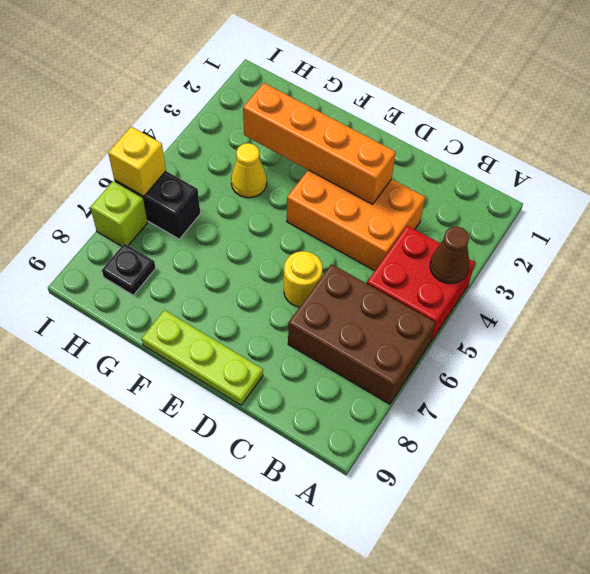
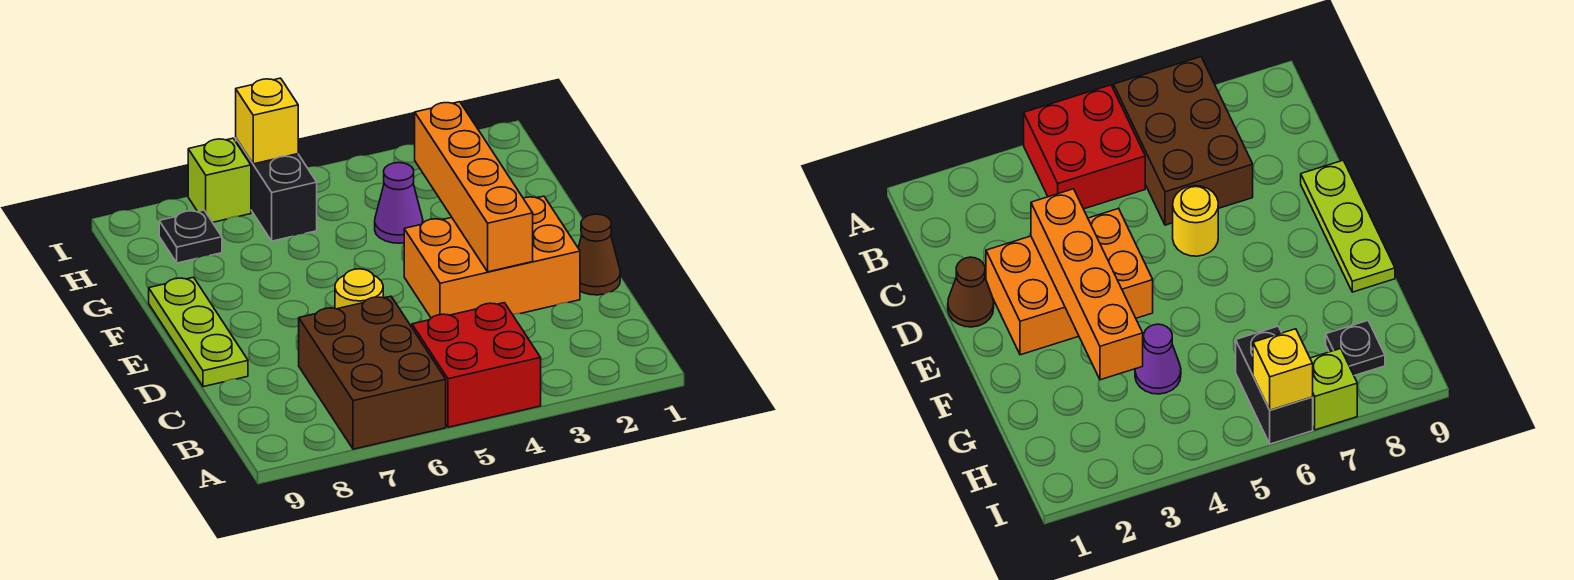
brown 1x1 cone [430,226,469,284] -> brown 1x1 cone moved to [578,214,620,295]
orange 2x3 brick [287,170,425,271] -> orange 2x3 brick turned to [404,196,580,318]
yellow 1x1 cone [231,143,267,198] -> purple 1x1 cone [375,163,423,243]

